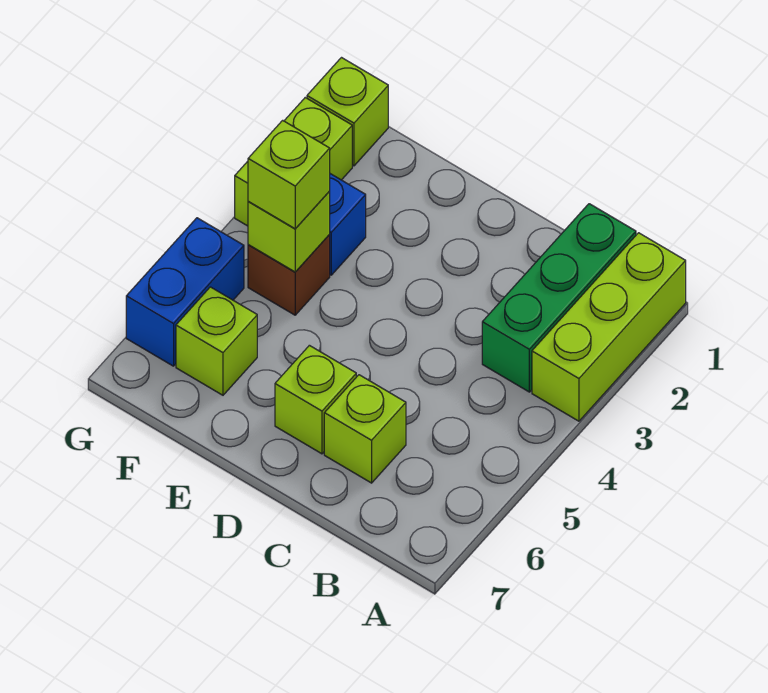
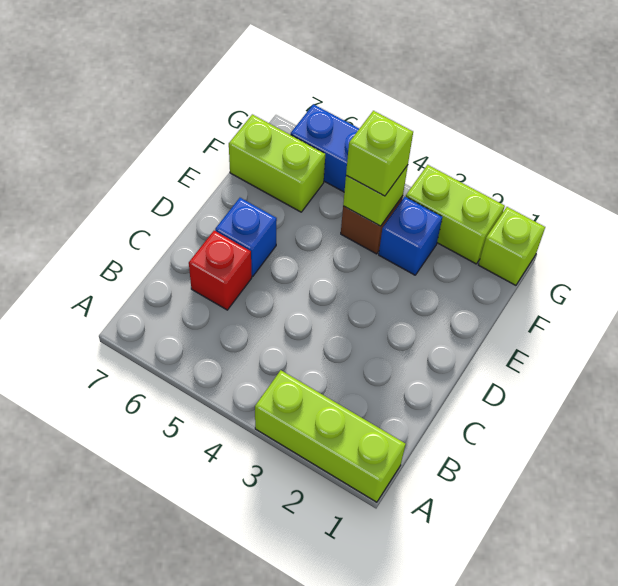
green 1x3 brick [482,204,636,392] -> none
lime 1x1 brick [324,375,406,483] -> red 1x1 brick [189,231,252,310]
lime 1x1 brick [275,345,356,454] -> blue 1x1 brick [215,198,277,276]
lime 1x1 brick [176,287,257,395] -> lime 1x2 brick [229,114,325,212]

